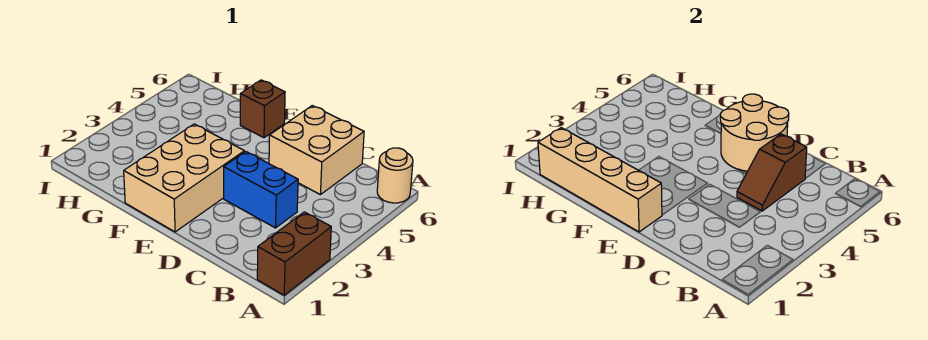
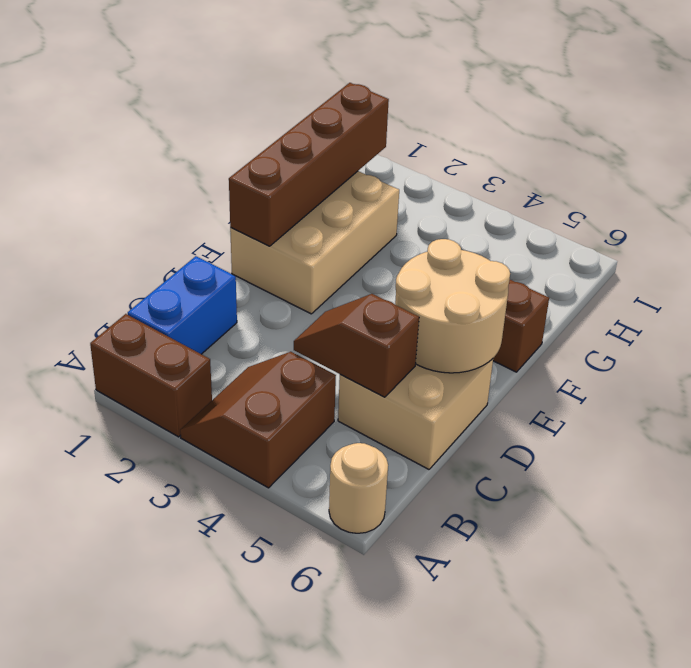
none -> brown 2x2 slope [180,352,336,488]
blue 1x2 brick [224,152,298,228] -> blue 1x2 brick moved to [128,256,237,354]
tan 2x3 brick [124,124,244,232] -> tan 2x3 brick turned to [230,171,399,314]
tan 1x4 brick [538,128,662,232] -> brown 1x4 brick [229,83,389,246]

